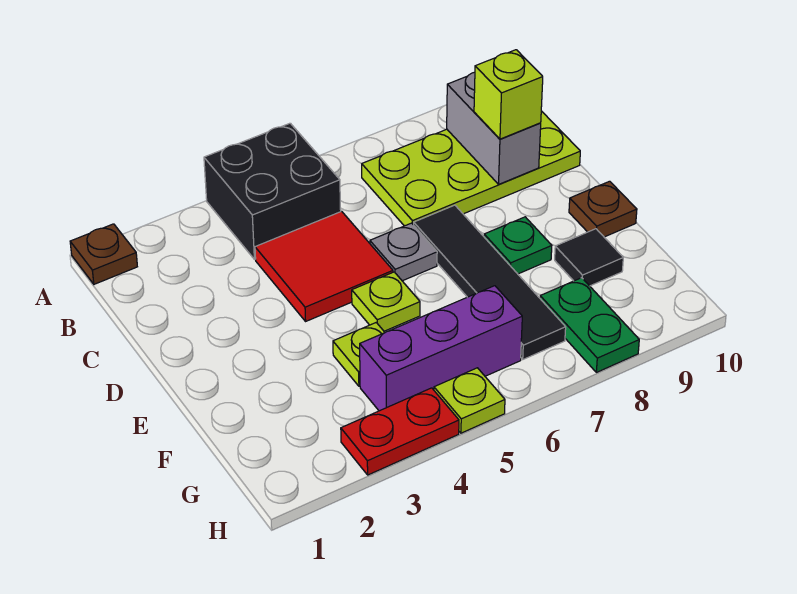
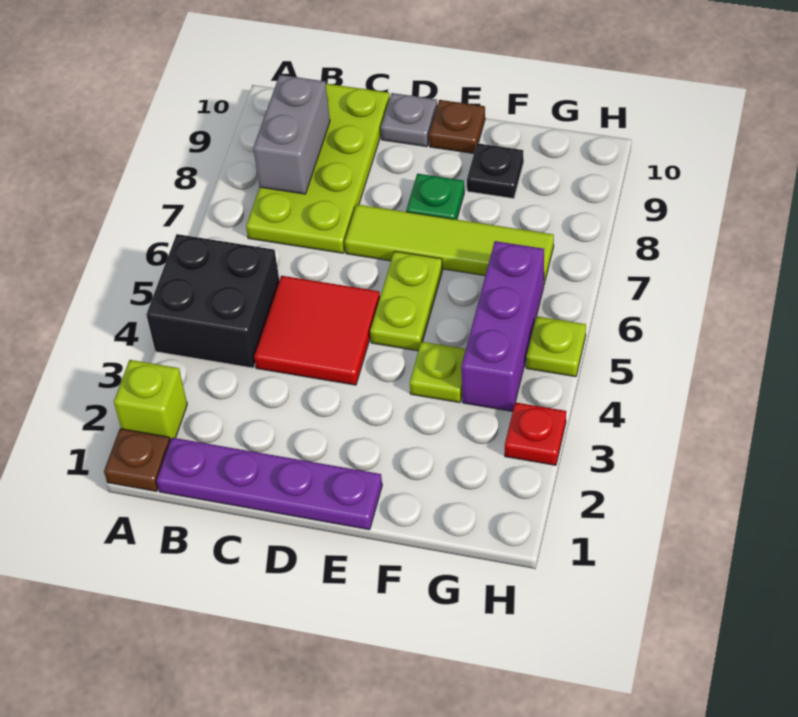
none -> purple 1x4 plate [157,438,382,530]
grey 1x2 brick [447,72,541,184] -> grey 1x2 brick turned to [253,75,330,194]
lime 1x1 brick [474,50,543,139] -> lime 1x1 brick moved to [114,360,187,441]
grey 1x1 plate [370,223,437,281] -> grey 1x1 plate moved to [381,93,437,147]
black 1x4 tile [414,205,566,359] -> lime 1x4 tile [345,204,554,284]
lime 1x1 plate [352,272,420,331] -> lime 1x2 plate [370,251,443,351]
black 1x1 tile [555,229,623,286] -> black 1x1 plate [467,143,524,198]
green 1x2 plate [540,278,639,372] -> none
red 1x2 plate [341,388,459,475] -> red 1x1 plate [505,402,566,465]

